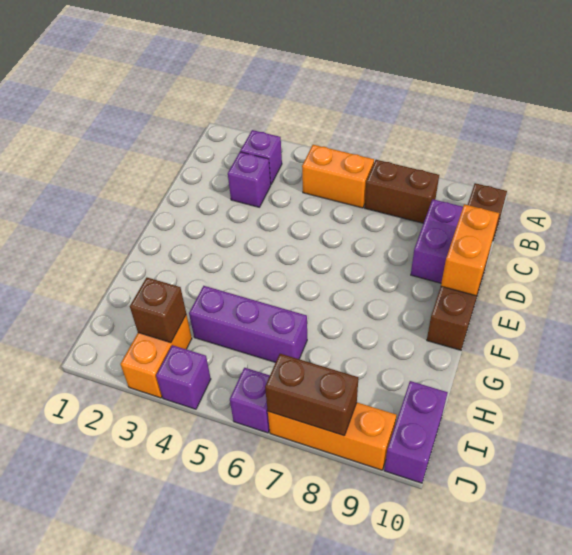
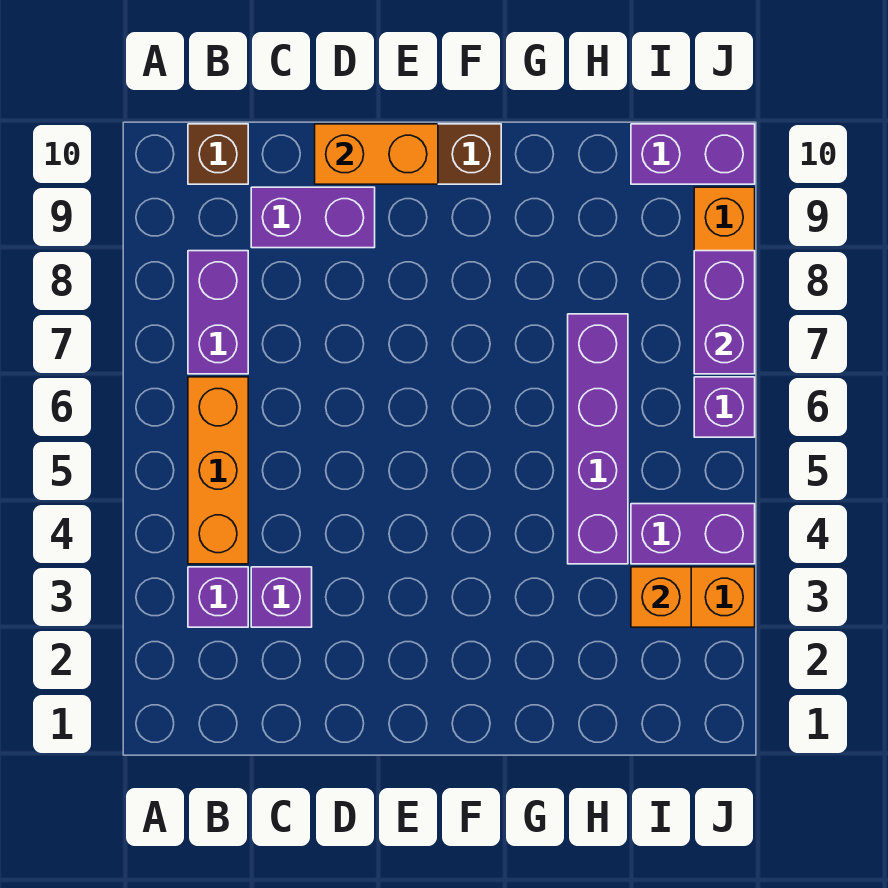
orange 1x2 brick [302,145,374,208] -> orange 1x3 brick [188,377,248,564]
brown 1x2 brick [365,160,439,223] -> purple 1x2 brick [188,251,248,374]
purple 1x3 brick [189,286,307,363] -> purple 1x4 brick [568,314,628,564]
brown 1x1 brick [130,278,186,343] -> orange 1x1 brick [631,567,691,627]
purple 1x1 brick [156,345,211,409] -> purple 1x2 brick [631,504,755,564]
brown 1x2 brick [265,354,358,436] -> purple 1x2 brick [694,251,755,374]

